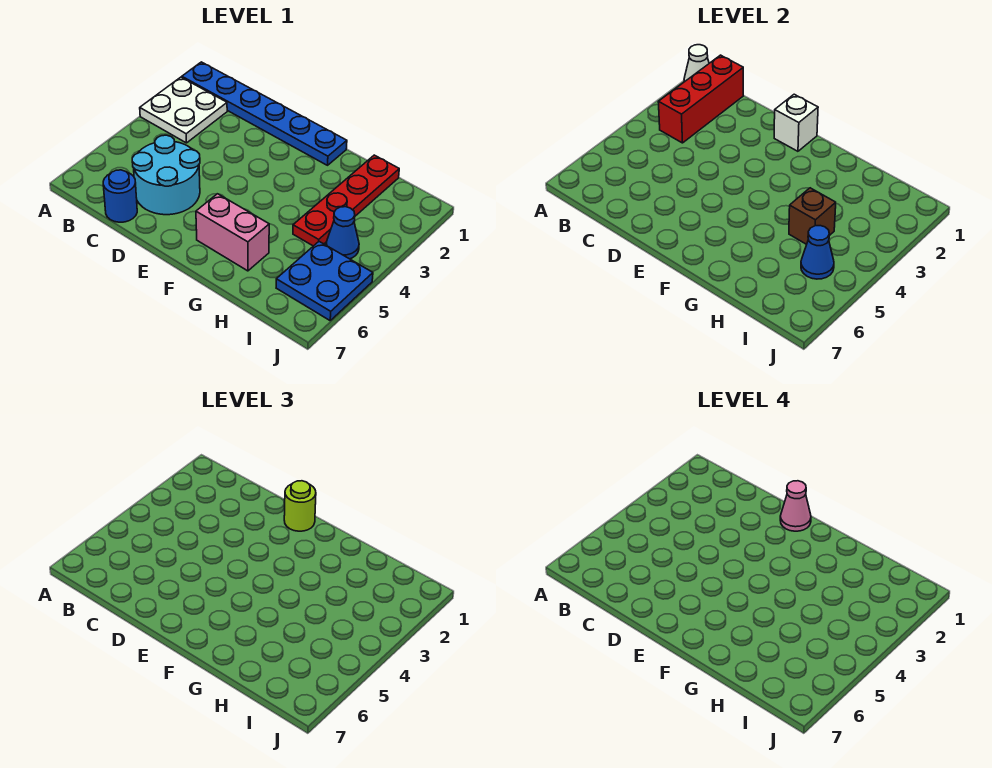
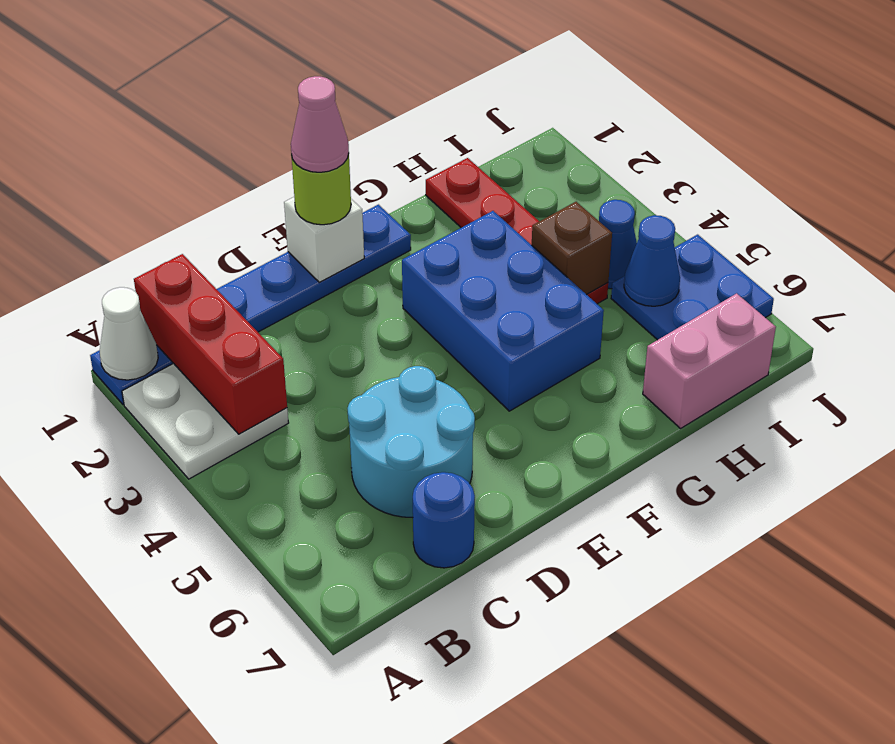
none -> blue 2x3 brick [402,211,604,411]
pink 1x2 brick [196,194,269,271] -> pink 1x2 brick moved to [643,293,776,428]

